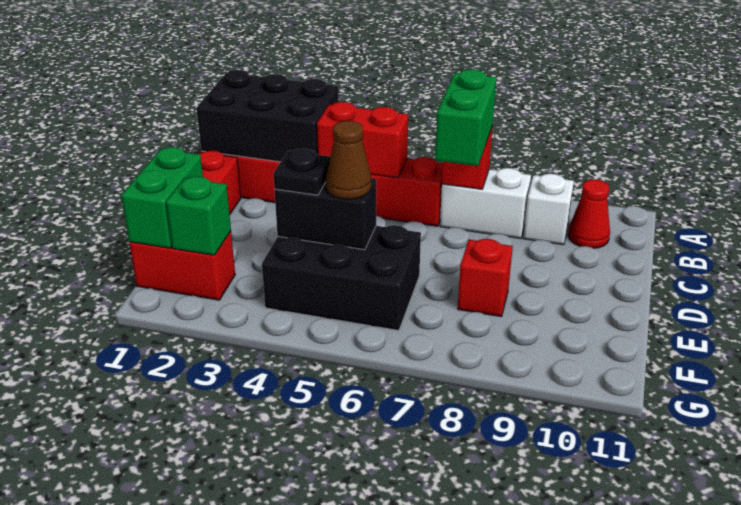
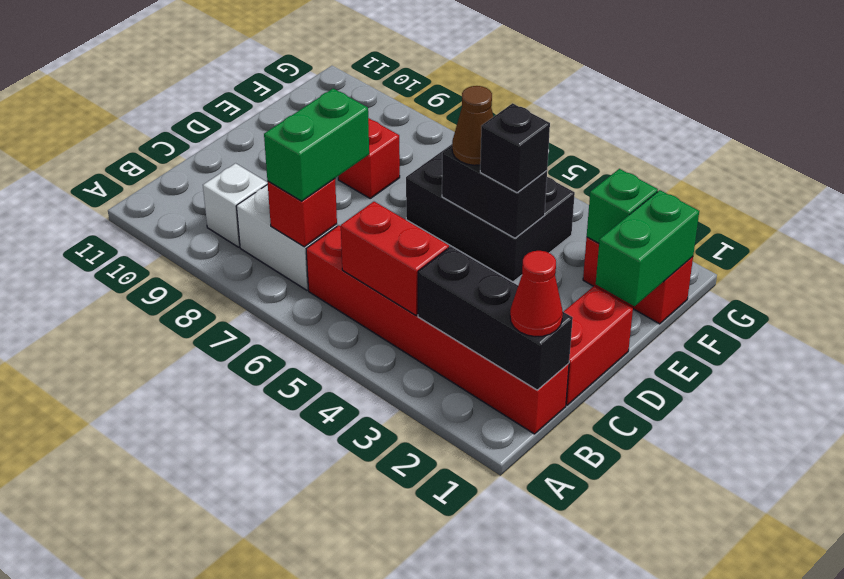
black 2x3 brick [197,70,339,162] -> black 1x3 brick [418,246,573,390]
red 1x1 cone [568,179,610,248] -> red 1x1 cone moved to [510,251,563,337]
black 1x1 plate [273,149,331,195] -> black 1x1 brick [480,103,550,193]

